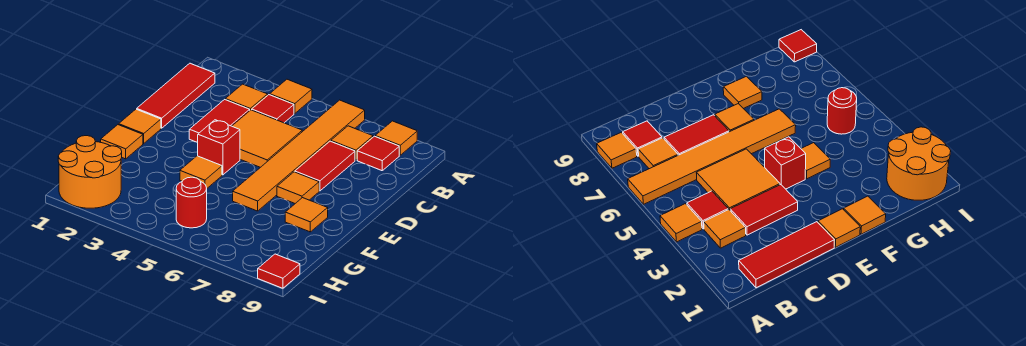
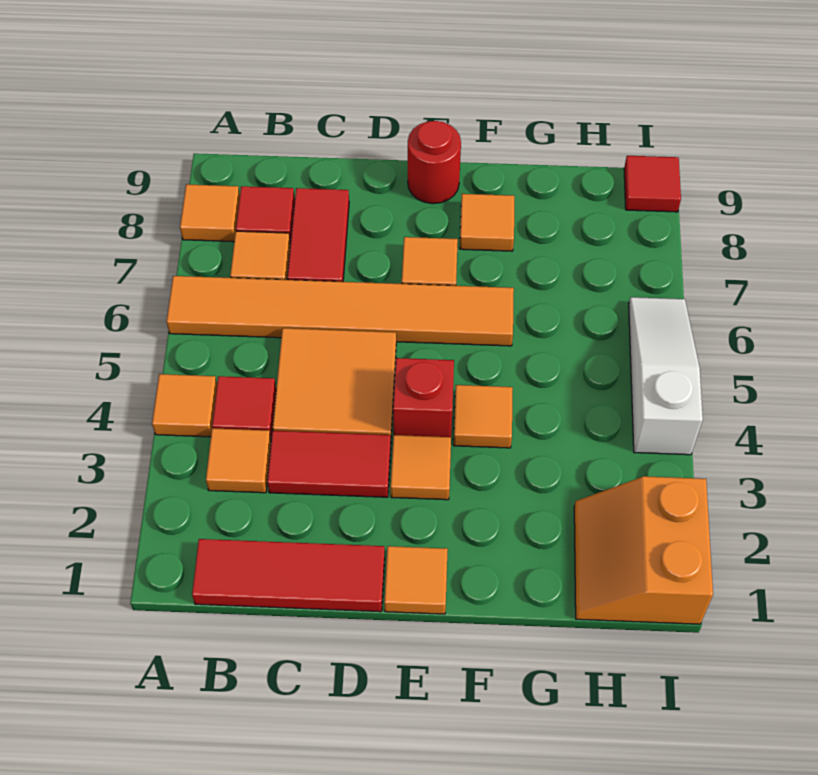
red 1x2 tile [295,141,355,191] -> red 1x2 tile turned to [287,188,349,282]
orange 1x1 tile [101,125,143,159] -> orange 1x1 tile moved to [391,435,451,500]
orange 2x2 round brick [58,136,122,208] -> orange 2x2 slope [574,476,713,624]
red 1x1 round brick [176,177,207,228] -> red 1x1 round brick moved to [408,121,461,204]
none -> white 1x3 slope [629,297,703,455]

